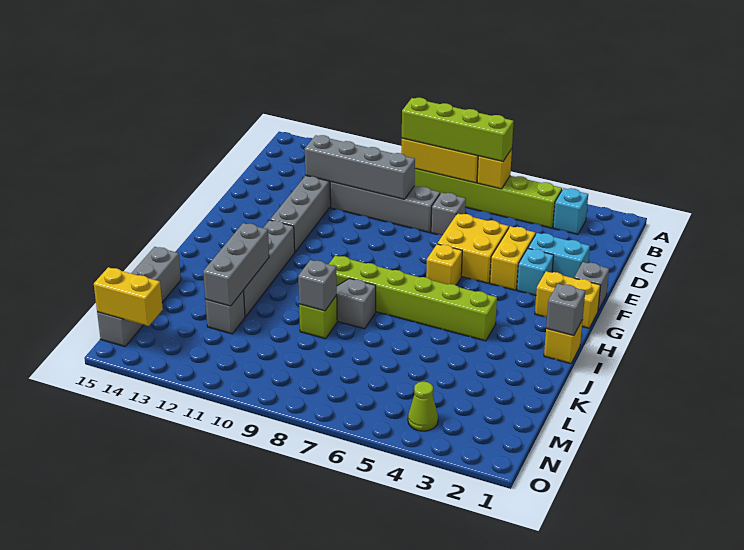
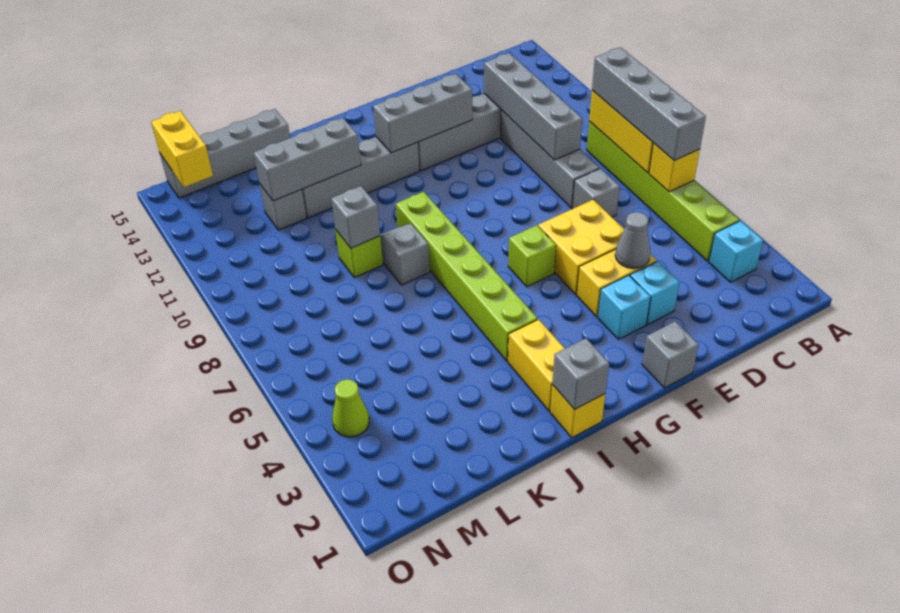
lime 1x4 brick [402,98,514,161] -> grey 1x4 brick [592,47,706,161]
cyan 1x2 brick [528,233,590,278] -> cyan 1x1 brick [630,261,680,325]
none -> grey 1x1 cone [615,212,650,268]
none -> grey 1x3 brick [373,74,472,153]
yellow 1x2 brick [535,271,600,328] -> yellow 1x2 brick moved to [508,319,565,411]
yellow 1x1 brick [426,244,462,285] -> lime 1x1 brick [508,225,556,287]

